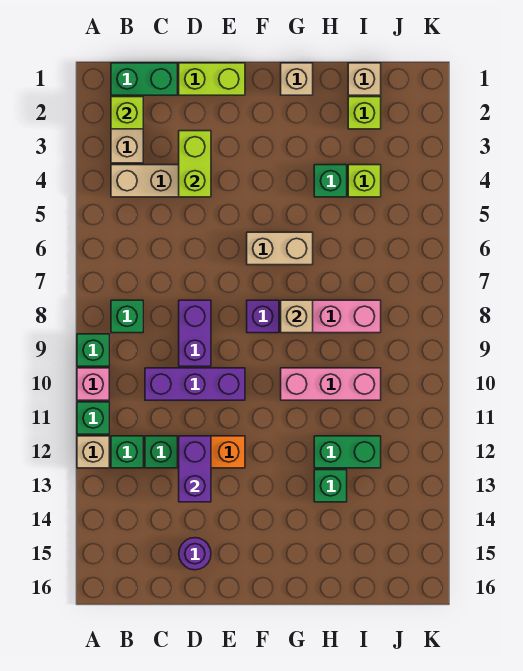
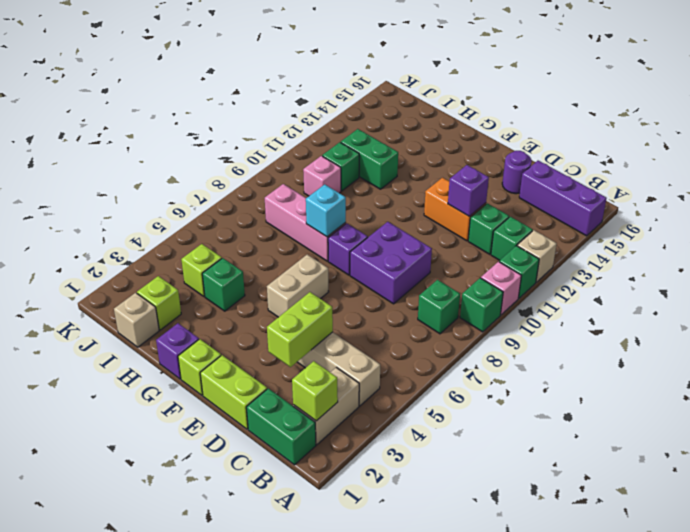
purple 1x3 brick [145,368,245,400] -> purple 1x3 brick moved to [519,161,607,236]
purple 1x2 brick [179,300,211,366] -> purple 2x2 brick [350,222,432,304]
purple 1x2 brick [179,436,211,502] -> purple 1x1 brick [448,165,489,216]
none -> lime 1x1 brick [178,339,221,395]
tan 1x2 brick [247,232,313,265] -> tan 1x2 brick turned to [267,255,329,317]
tan 1x1 brick [281,63,313,95] -> purple 1x1 brick [156,323,199,379]
tan 1x1 brick [281,300,313,333] -> cyan 1x1 brick [306,184,346,237]
pink 1x3 brick [281,368,381,400] -> pink 1x1 brick [303,156,341,196]
green 1x1 brick [314,470,347,502] -> green 1x1 brick moved to [322,142,359,191]

